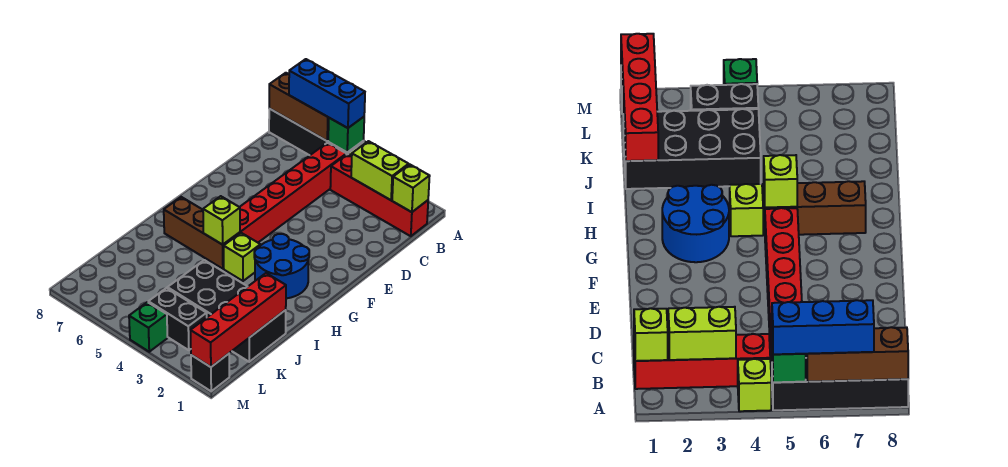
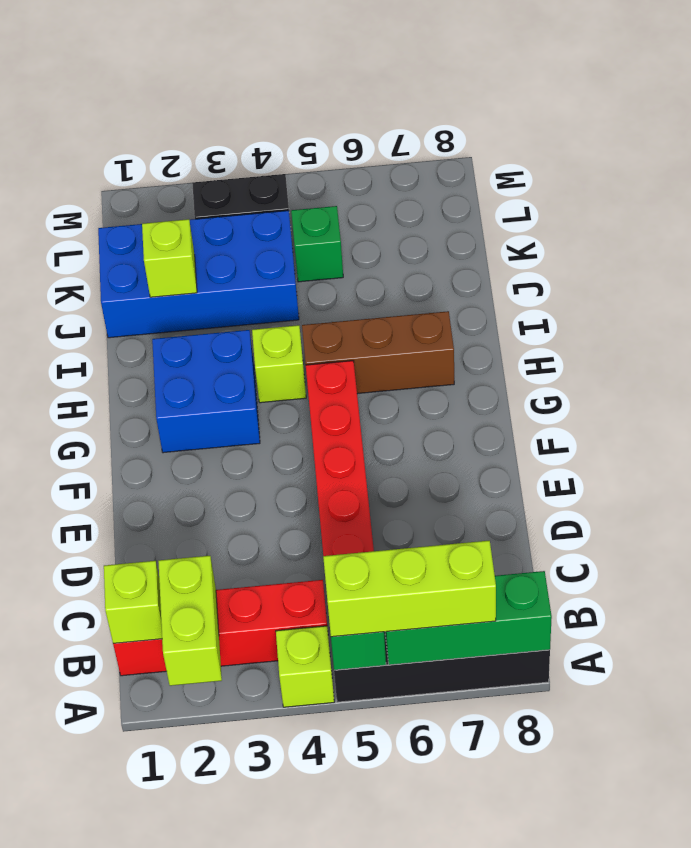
blue 1x3 brick [289,59,365,128] -> lime 1x3 brick [323,540,496,637]
brown 1x3 brick [269,73,329,141] -> green 1x3 brick [385,571,552,665]
lime 1x2 brick [351,141,409,200] -> lime 1x2 brick turned to [158,556,222,686]
blue 2x2 round brick [254,234,309,298] -> blue 2x2 brick [152,330,260,453]
lime 1x1 brick [203,196,240,245] -> lime 1x1 brick moved to [142,219,197,297]
black 2x4 brick [167,260,286,362] -> blue 2x4 brick [98,210,299,338]
red 1x4 brick [190,273,286,367] -> none
black 1x1 brick [191,354,229,391] -> none
green 1x1 brick [129,302,167,352] -> green 1x1 brick moved to [291,206,343,282]

